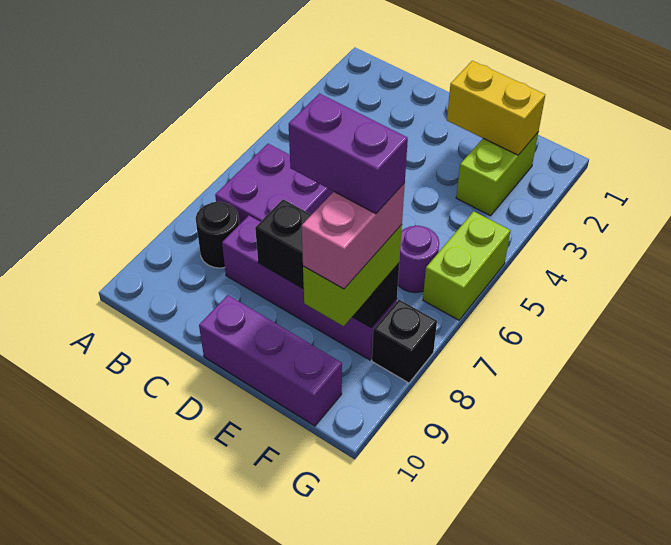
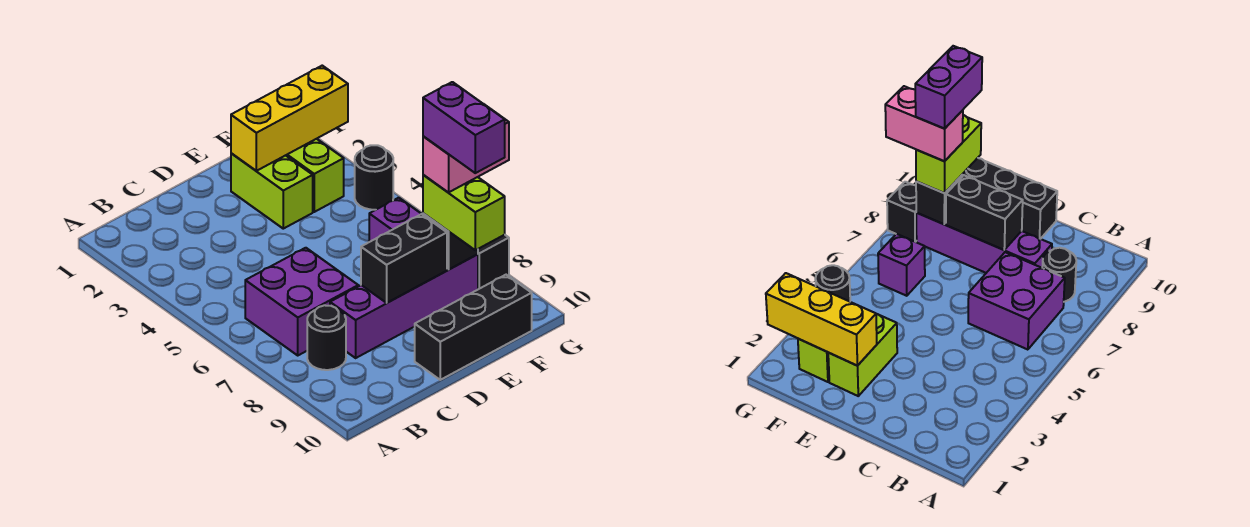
purple 1x3 brick [199,295,342,426] -> black 1x3 brick [415,275,532,380]
yellow 1x2 brick [447,61,545,155] -> yellow 1x3 brick [231,66,348,171]
purple 1x2 brick [289,94,408,214] -> purple 1x2 brick turned to [423,82,505,173]
purple 1x1 round brick [398,226,439,293] -> purple 1x1 brick [369,198,421,242]
pink 1x2 brick [302,183,405,289] -> pink 1x2 brick turned to [423,107,509,193]
none -> black 1x1 round brick [355,145,393,210]
lime 1x2 brick [423,211,511,320] -> lime 1x2 brick moved to [231,153,313,229]

